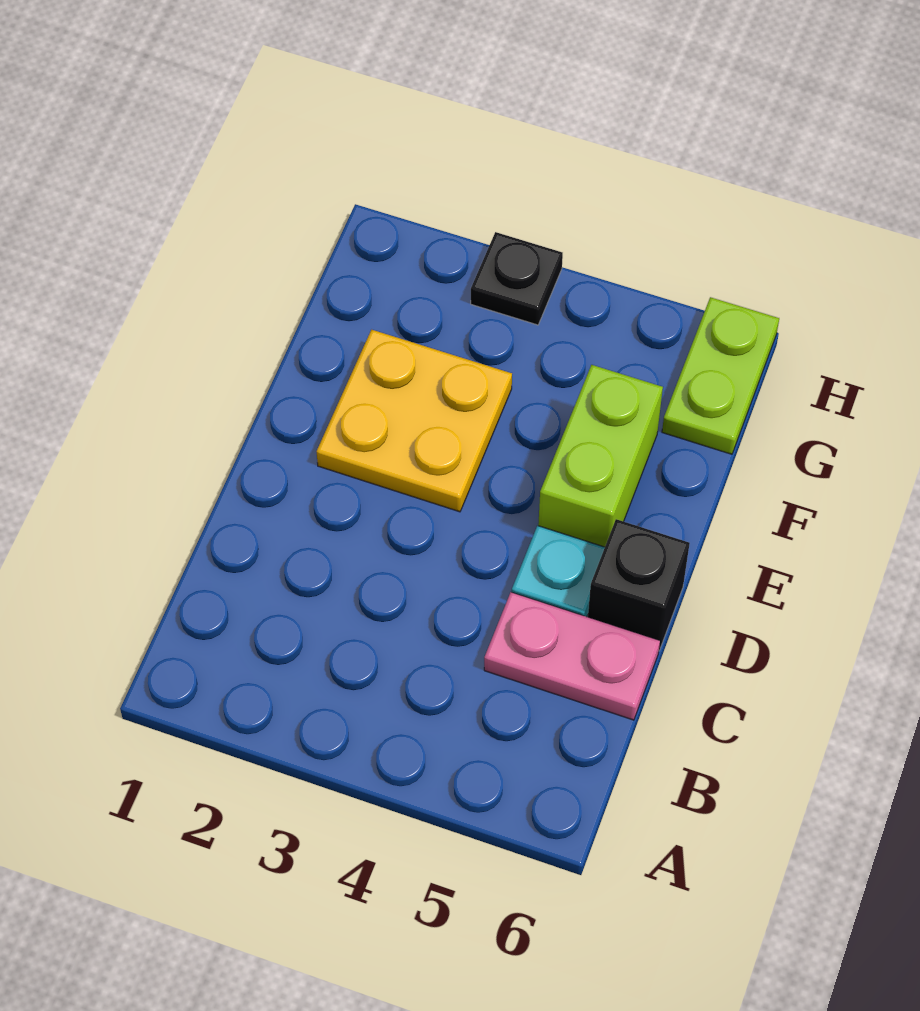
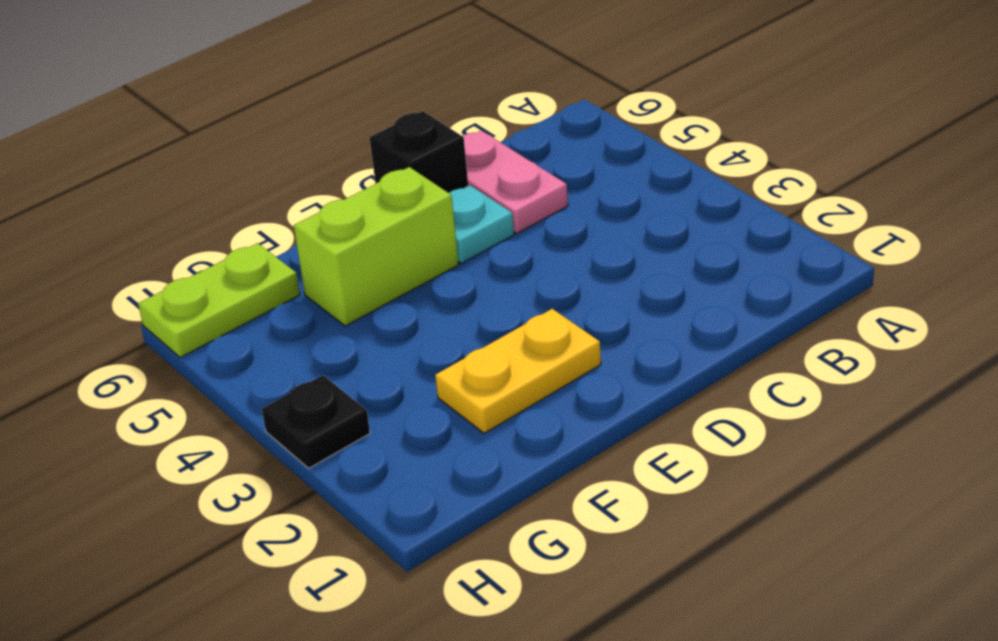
yellow 2x2 plate [316,330,512,512] -> yellow 1x2 plate [435,309,601,433]

